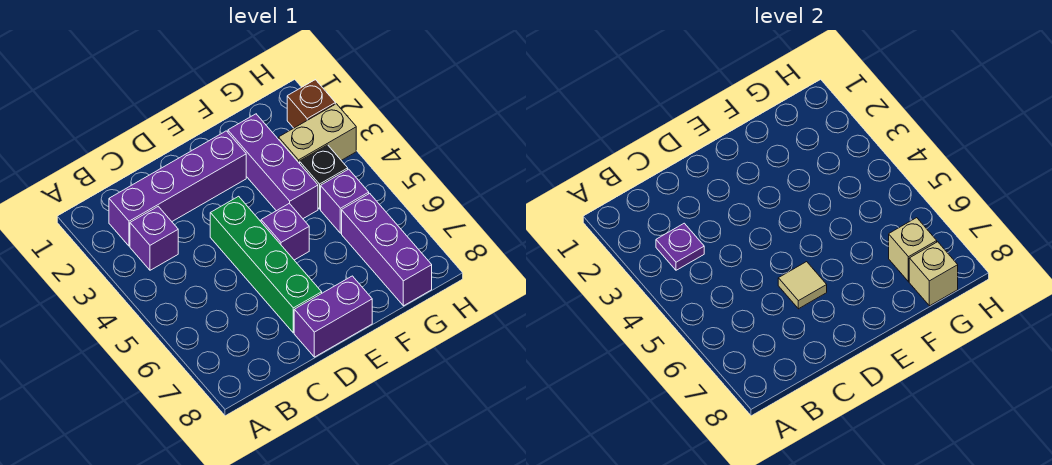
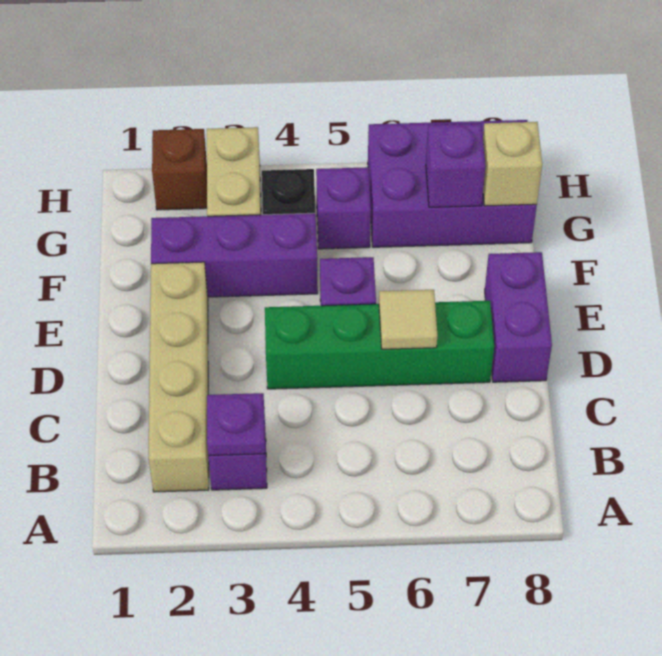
purple 1x4 brick [109,131,246,246] -> tan 1x4 brick [149,262,209,492]
purple 1x3 brick [342,193,432,306] -> purple 2x3 brick [368,120,537,247]
tan 1x1 brick [889,218,937,282] -> purple 1x1 brick [426,123,486,207]

